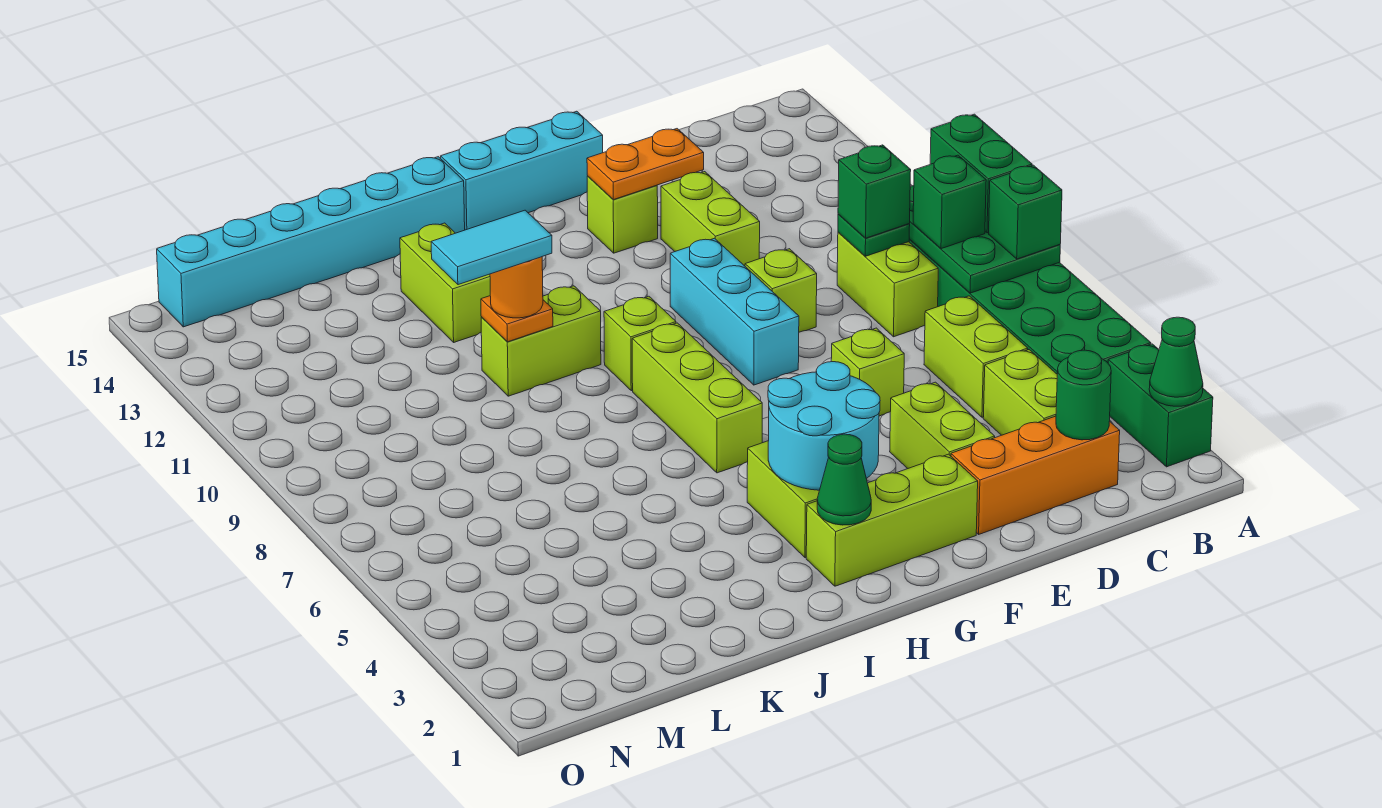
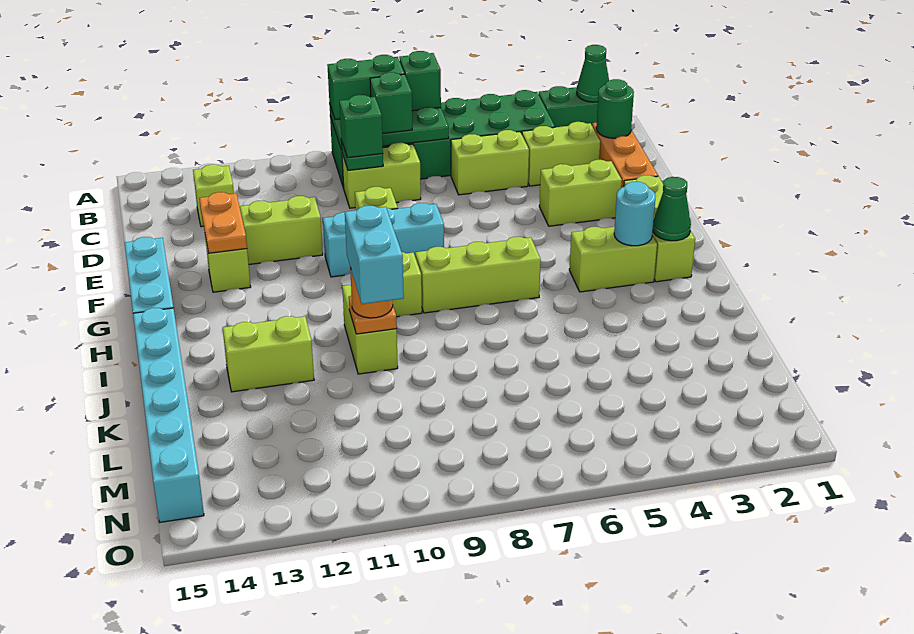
lime 1x1 brick [831,328,904,416] -> lime 1x1 brick moved to [193,164,234,227]
cyan 2x2 round brick [768,362,880,490] -> cyan 1x1 round brick [614,182,656,246]
cyan 1x2 tile [431,210,552,285] -> cyan 1x2 brick [345,206,404,304]

